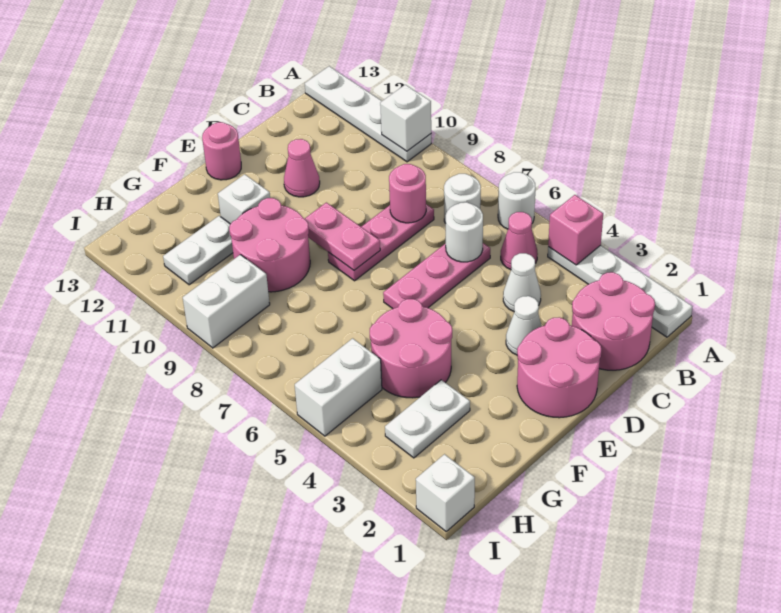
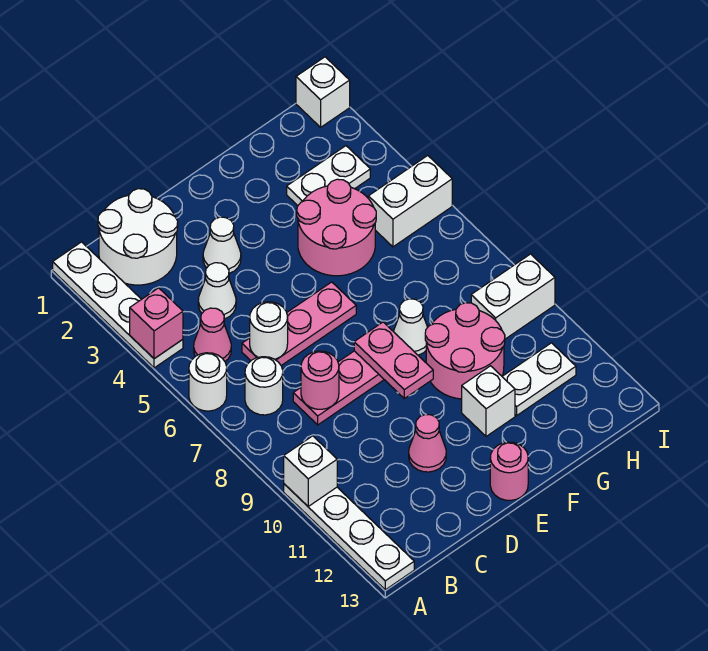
pink 2x2 round brick [572,272,655,370] -> white 2x2 round brick [98,189,178,285]
pink 2x2 round brick [517,317,601,418] -> none
none -> white 1x1 cone [393,299,428,355]

